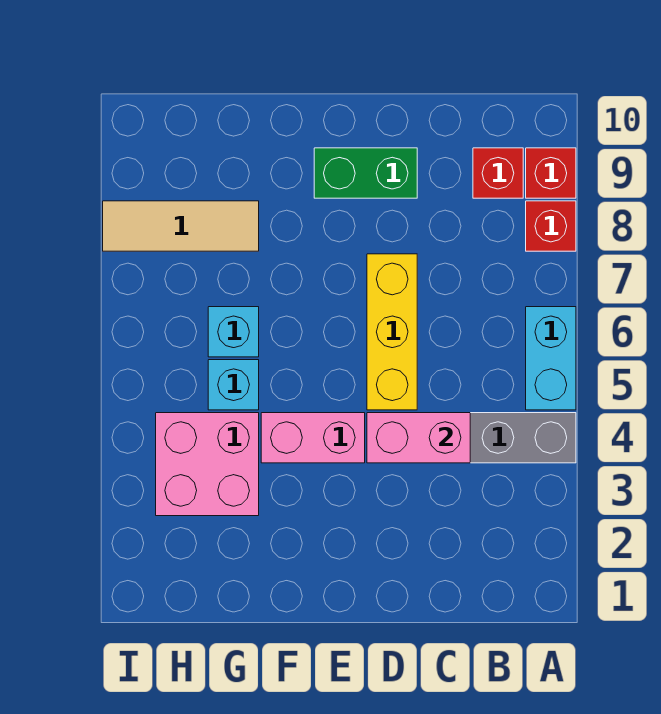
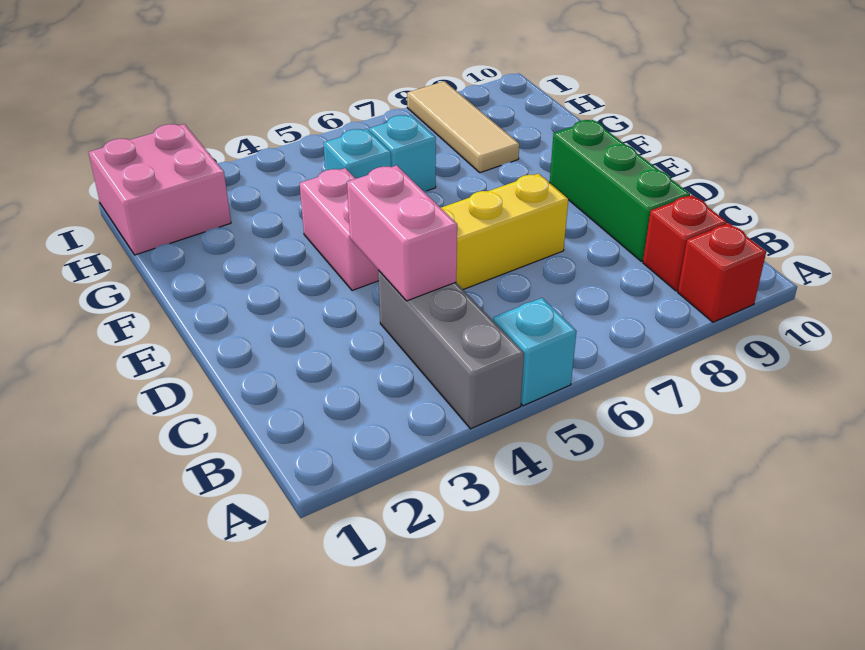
cyan 1x2 brick [526,307,576,410] -> cyan 1x1 brick [493,298,577,406]
red 1x1 brick [526,201,576,251] -> none
green 1x2 brick [314,148,417,198] -> green 1x3 brick [550,120,690,261]
pink 2x2 brick [156,413,259,516] -> pink 2x2 brick moved to [89,124,231,255]

